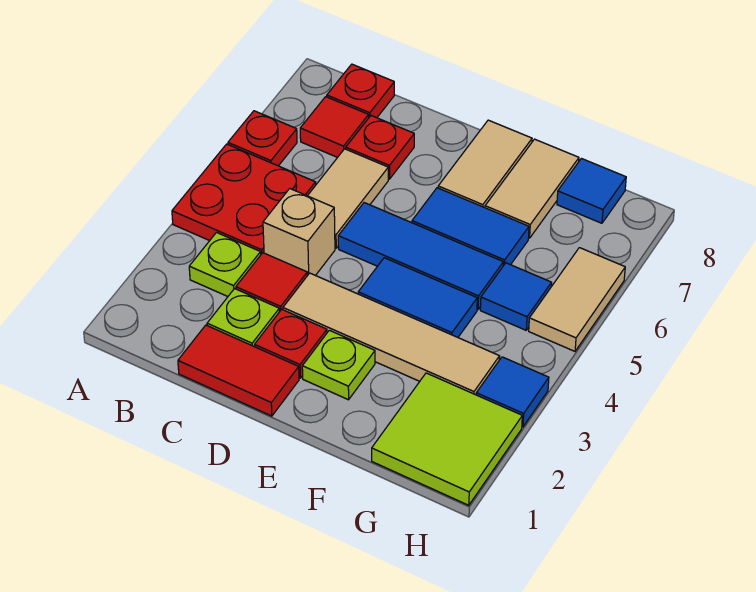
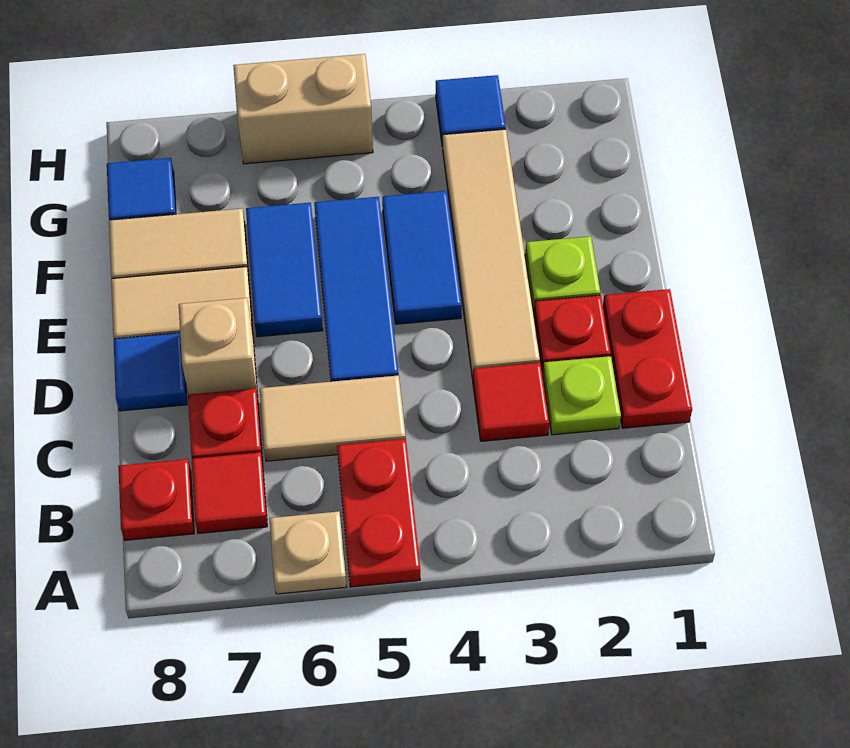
red 2x2 plate [172,144,316,254] -> red 1x2 plate [337,439,420,587]
red 1x1 plate [228,111,297,166] -> tan 1x1 plate [269,511,347,594]
lime 1x1 plate [189,233,261,296] -> none
red 1x2 tile [178,325,299,416] -> red 1x2 plate [603,289,692,428]
tan 1x1 brick [263,189,335,276] -> tan 1x1 brick moved to [179,298,258,396]
lime 2x2 tile [372,373,522,505] -> none
blue 1x1 tile [480,263,552,330] -> blue 1x1 tile moved to [114,333,187,411]
tan 1x2 tile [529,248,625,351] -> tan 1x2 brick [233,54,373,164]

